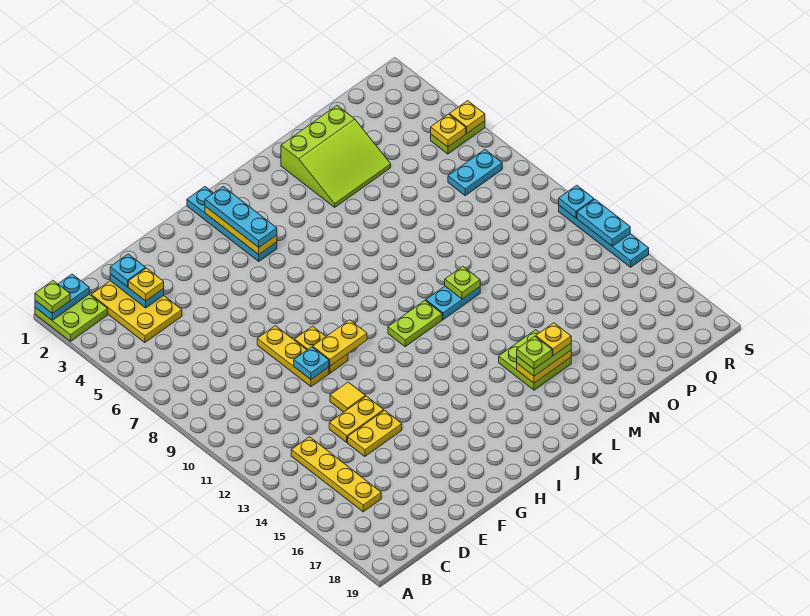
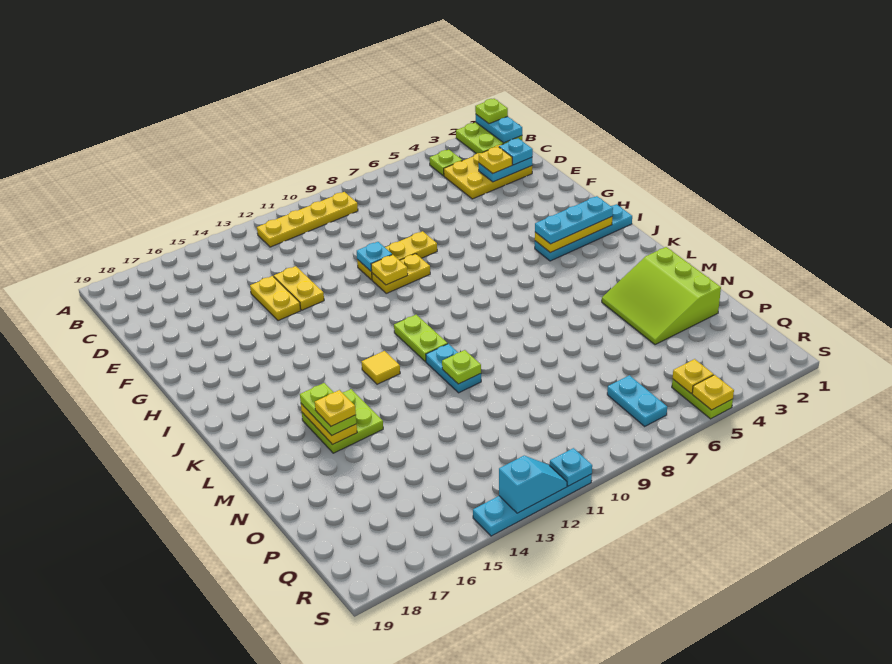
yellow 1x4 plate [291,437,381,512] -> yellow 1x4 plate moved to [257,192,358,247]
yellow 1x1 tile [330,382,366,412] -> yellow 1x1 tile moved to [361,351,400,384]
yellow 1x2 plate [313,320,367,366] -> yellow 1x1 plate [371,255,408,285]
lime 1x1 plate [517,336,552,369] -> lime 1x1 plate moved to [430,150,462,176]
cyan 1x2 plate [577,200,630,246] -> cyan 1x2 slope [499,456,567,513]

